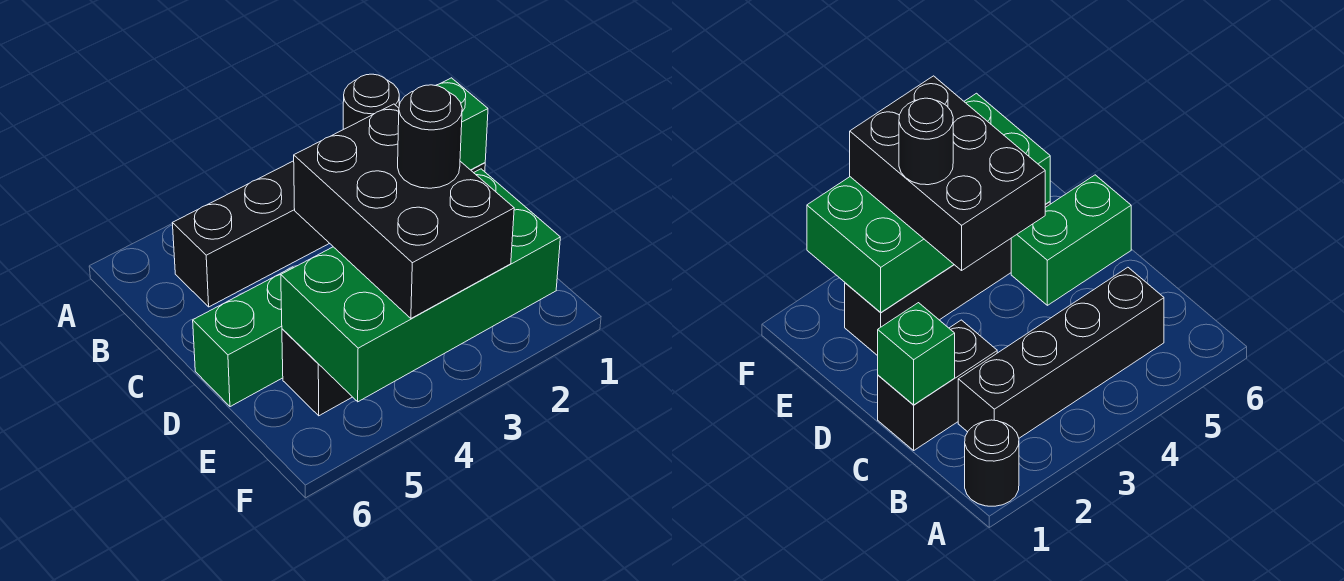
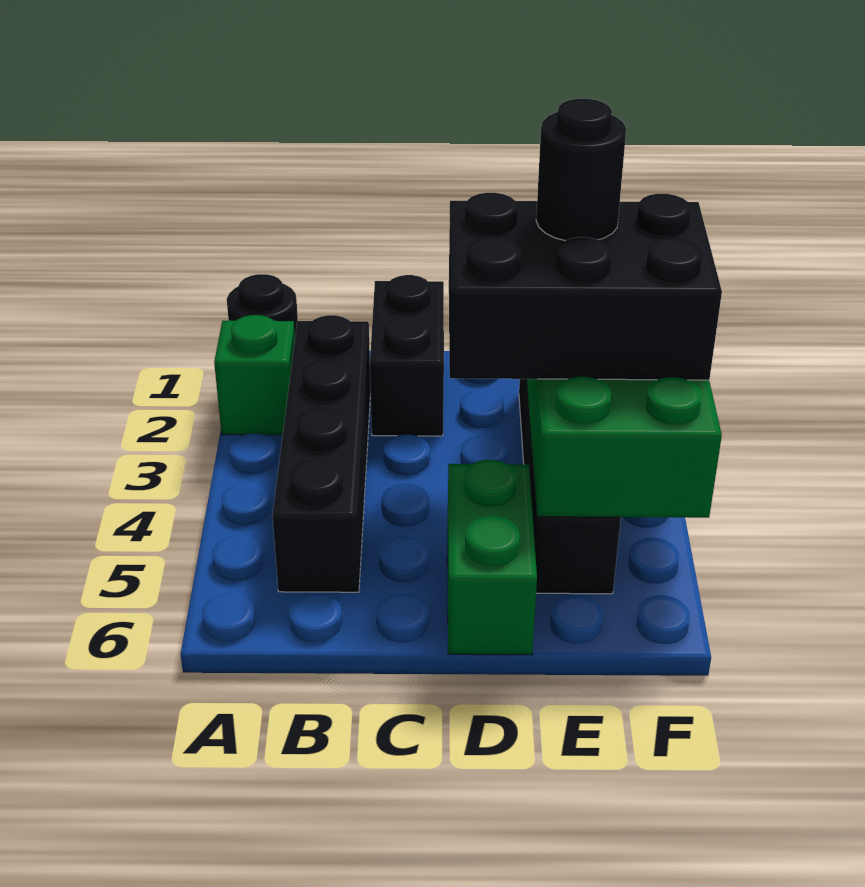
green 1x1 brick [436,78,488,170] -> green 1x1 brick moved to [214,315,295,435]

